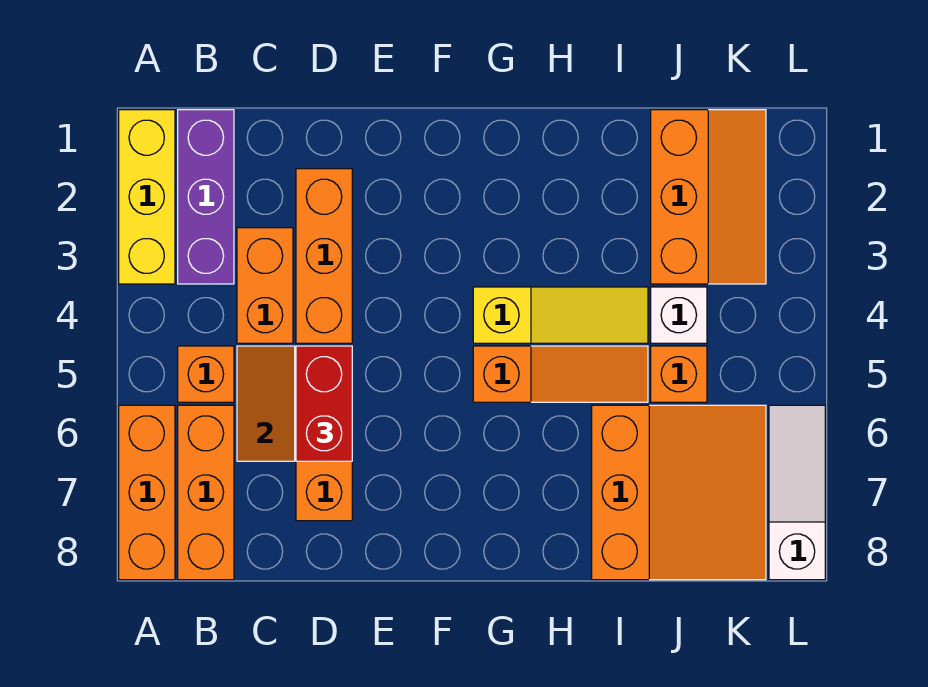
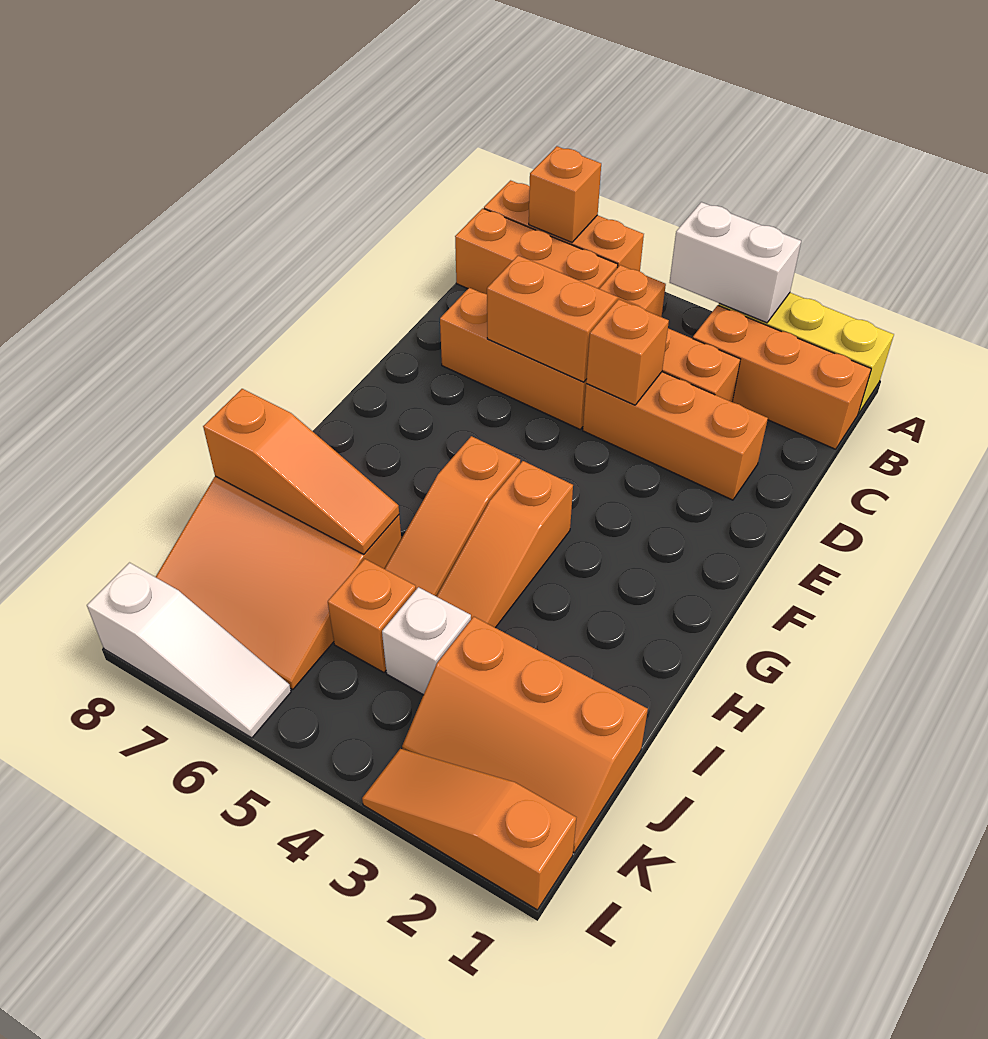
none -> white 1x2 brick [670,202,801,323]
none -> orange 1x1 brick [529,146,601,242]
purple 1x3 brick [178,110,234,284] -> orange 1x3 brick [693,305,871,449]
none -> orange 1x1 brick [586,299,669,405]
red 1x2 brick [296,346,352,461] -> none
yellow 1x3 slope [473,287,648,343] -> orange 1x3 slope [436,461,573,628]
none -> orange 1x3 slope [203,389,399,554]
none -> orange 1x3 slope [362,749,576,910]

